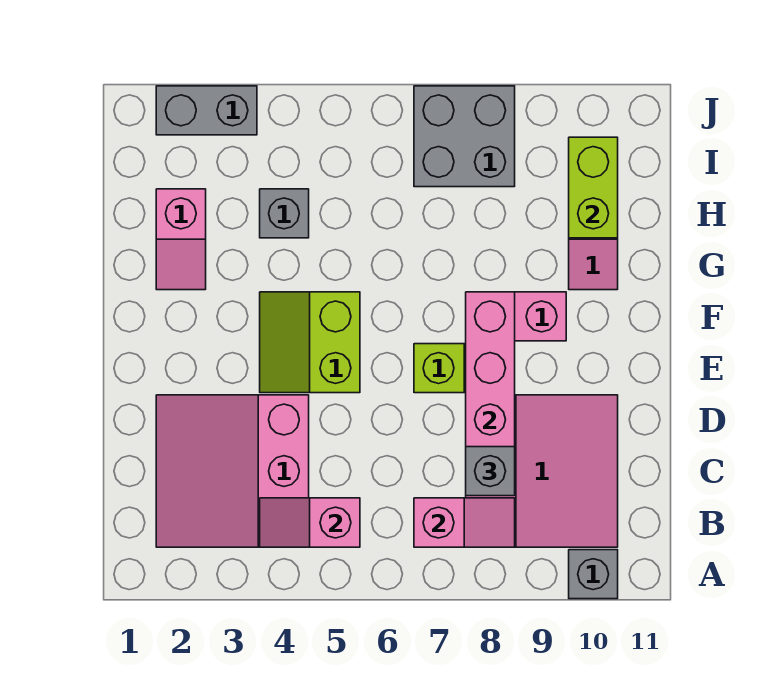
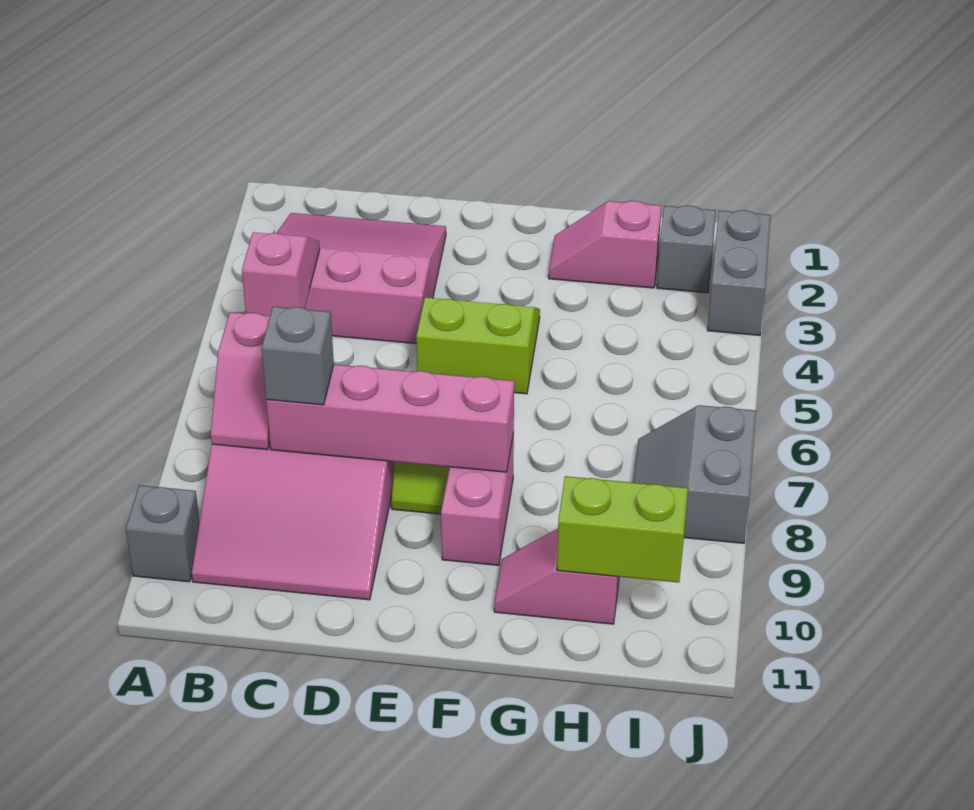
grey 1x1 brick [260,189,309,238] -> grey 1x1 brick moved to [657,205,716,293]
grey 2x2 brick [414,86,515,187] -> grey 2x2 slope [633,405,756,543]

